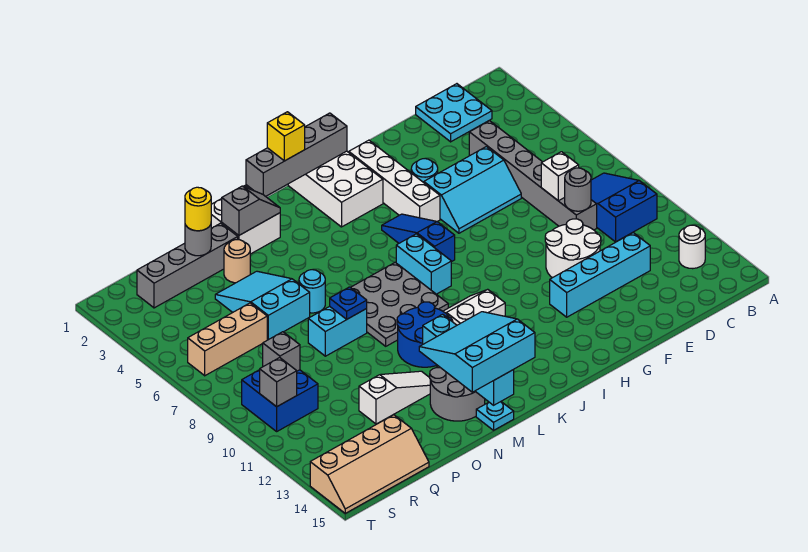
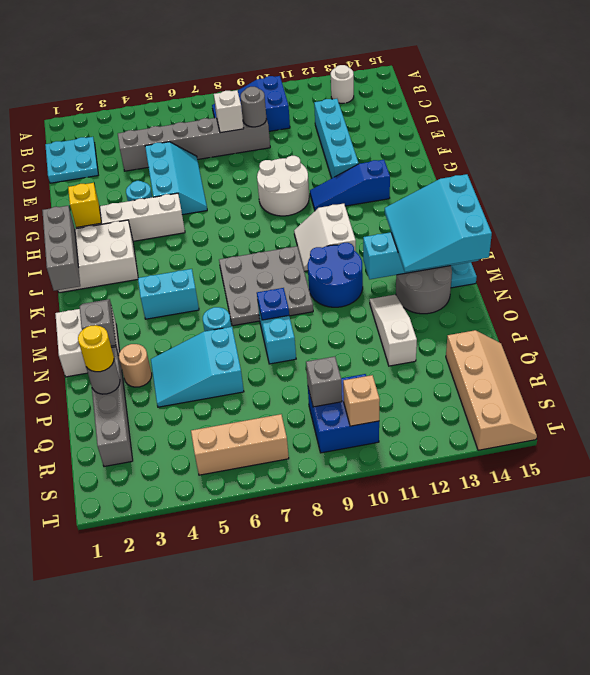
white 2x2 round brick [545,219,601,278] -> white 2x2 round brick moved to [257,156,309,216]
grey 1x4 brick [246,113,347,196] -> grey 1x3 brick [42,206,80,291]
blue 1x3 slope [382,214,455,262] -> blue 1x3 slope moved to [310,160,390,211]
cyan 1x2 brick [396,234,451,294] -> cyan 1x2 brick moved to [138,269,199,319]
yellow 1x1 brick [267,112,305,161] -> yellow 1x1 brick moved to [68,183,101,227]
tan 1x3 brick [188,303,267,376] -> tan 1x3 brick turned to [191,414,289,475]
grey 1x1 brick [260,358,297,407] -> tan 1x1 brick [343,375,380,426]

